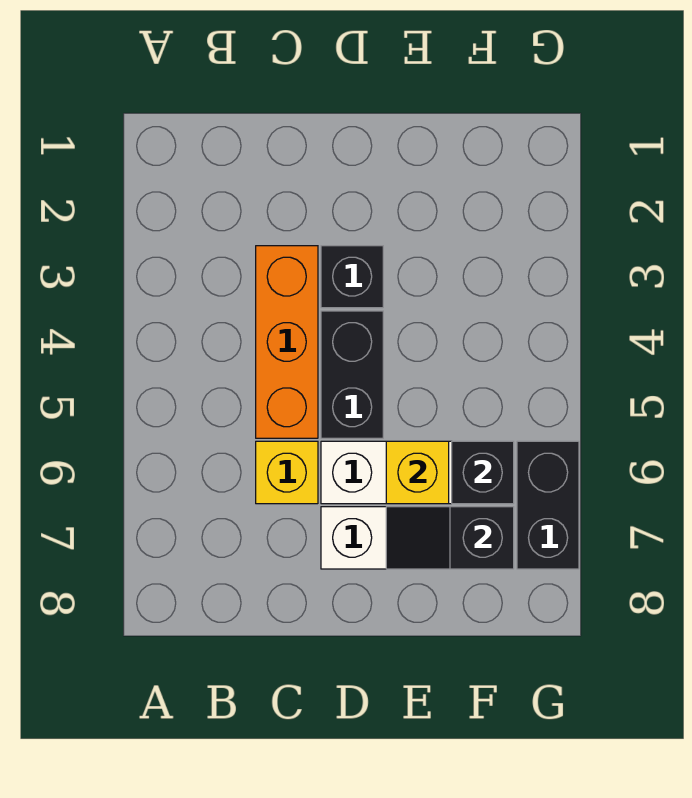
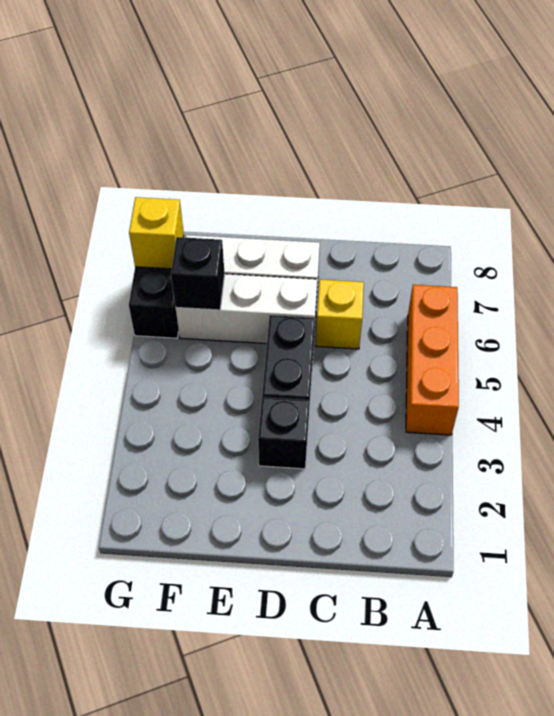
orange 1x3 brick [256,246,318,438] -> orange 1x3 brick moved to [406,285,459,435]
yellow 1x1 brick [386,441,449,504] -> yellow 1x1 brick moved to [129,197,184,269]
black 1x2 slope [386,507,514,569] -> none

